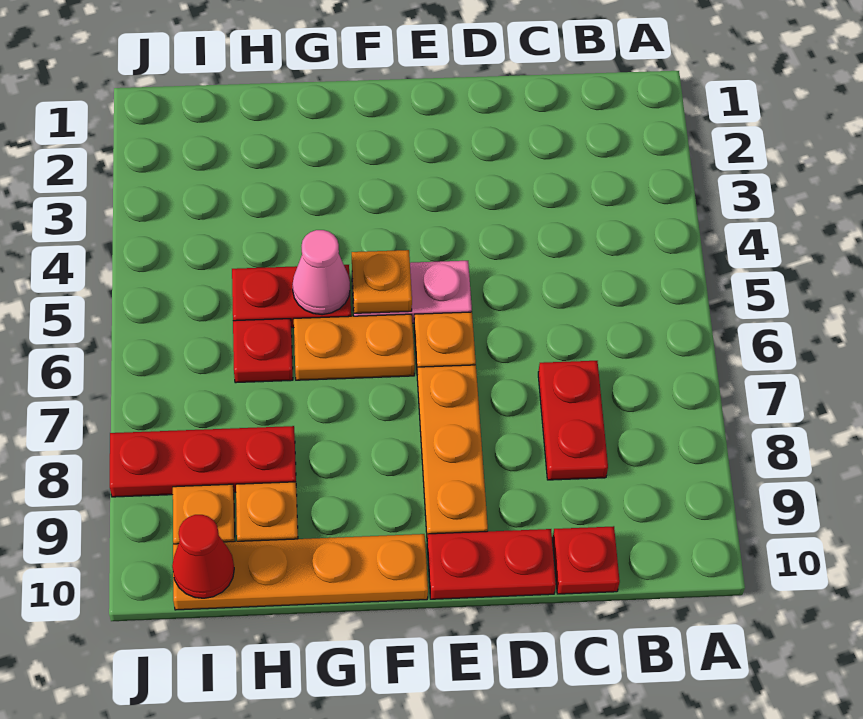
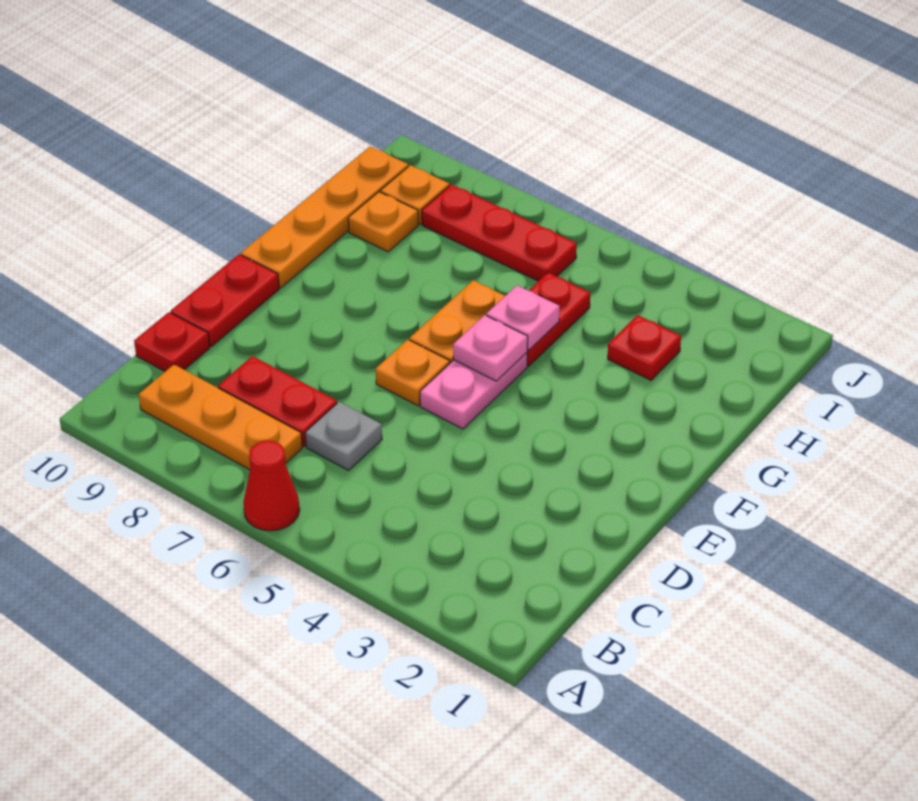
none -> grey 1x1 plate [305,402,382,470]
orange 1x3 plate [417,365,488,538] -> orange 1x3 plate moved to [139,365,302,470]
orange 1x1 plate [352,250,412,313] -> pink 1x1 plate [453,315,528,381]
pink 1x1 cone [292,230,350,315] -> pink 1x1 plate [486,285,560,350]
red 1x1 plate [233,319,293,383] -> red 1x1 plate moved to [608,315,681,380]
red 1x3 plate [110,426,296,497] -> red 1x3 plate turned to [422,184,577,281]
red 1x1 cone [172,515,234,598] -> red 1x1 cone moved to [243,441,300,531]

